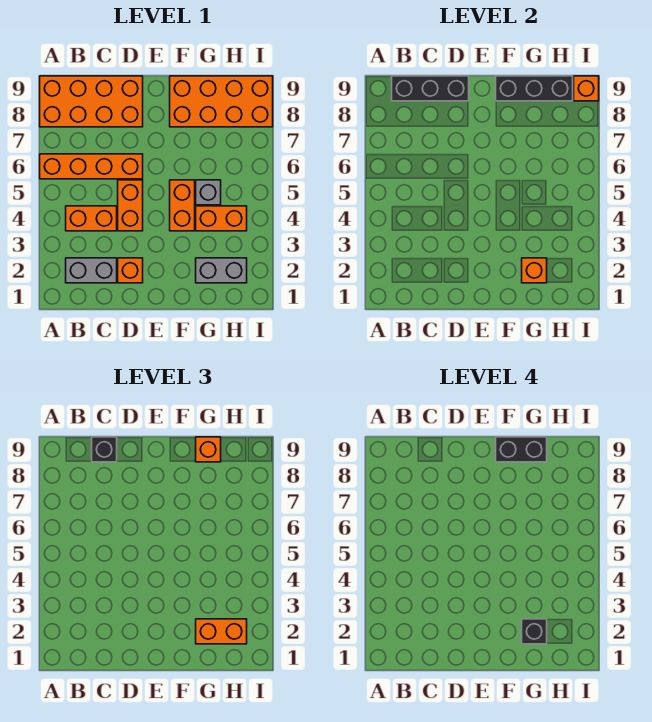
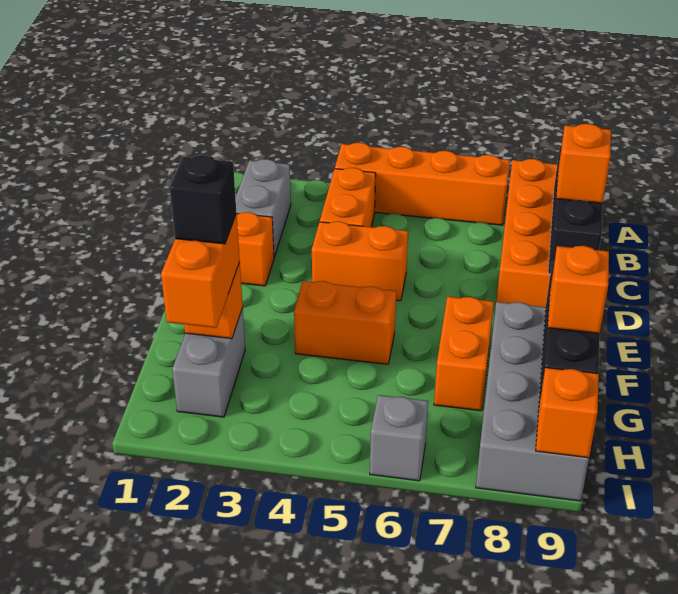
orange 1x4 brick [40,154,143,179] -> orange 1x4 brick turned to [335,143,510,225]
black 1x1 brick [92,437,117,462] -> orange 1x1 brick [556,124,611,203]
orange 2x4 brick [170,76,273,127] -> grey 2x4 brick [476,302,589,501]
black 1x2 brick [496,437,547,462] -> none
orange 1x2 brick [196,206,247,231] -> orange 1x2 brick moved to [434,296,494,411]
grey 1x1 brick [196,180,221,205] -> grey 1x1 brick moved to [370,395,428,481]

